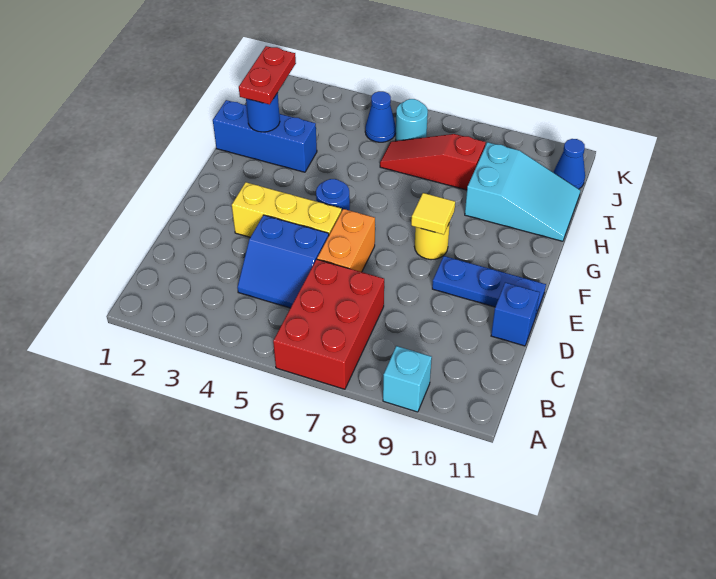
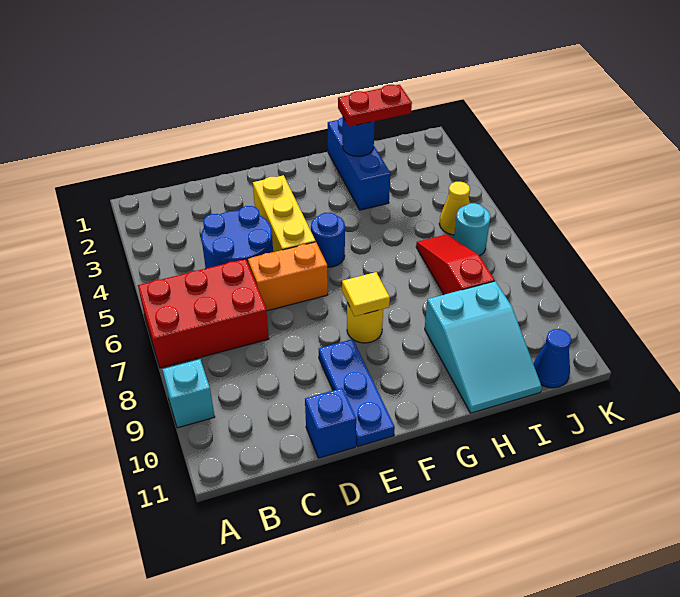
blue 2x2 slope [237,215,329,308] -> blue 2x2 round brick [201,206,273,268]
blue 1x1 cone [365,91,396,142] -> yellow 1x1 cone [439,182,470,235]

